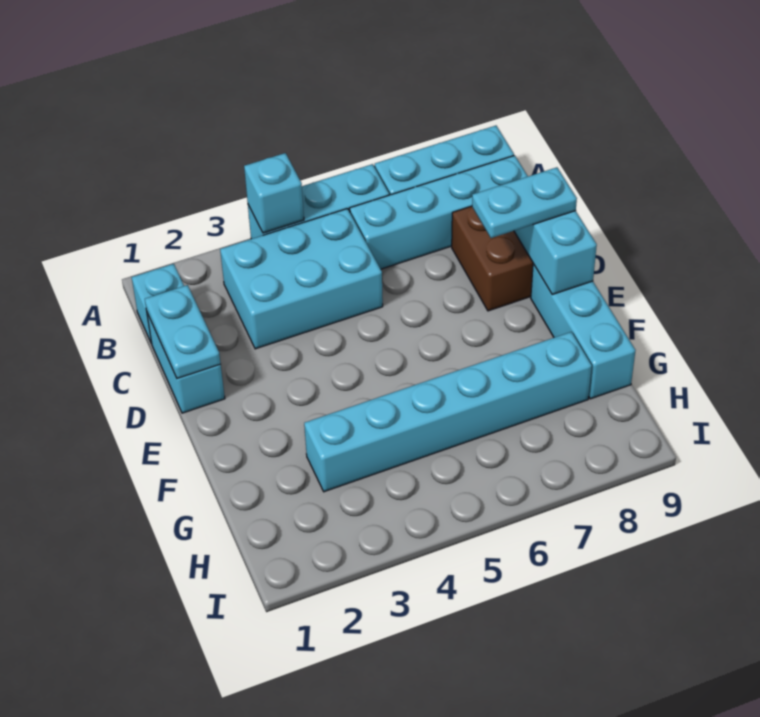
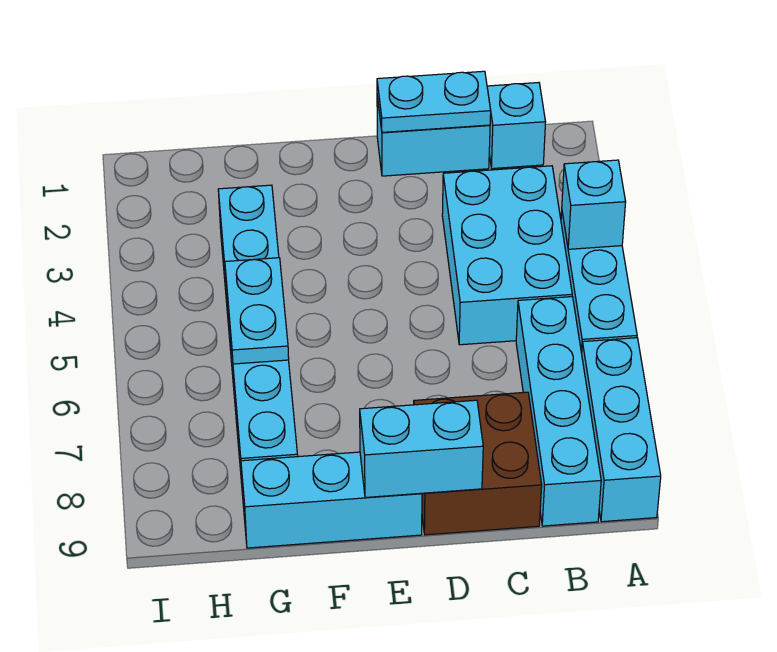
cyan 1x2 plate [472,167,577,238] -> cyan 1x2 plate moved to [225,258,289,364]

